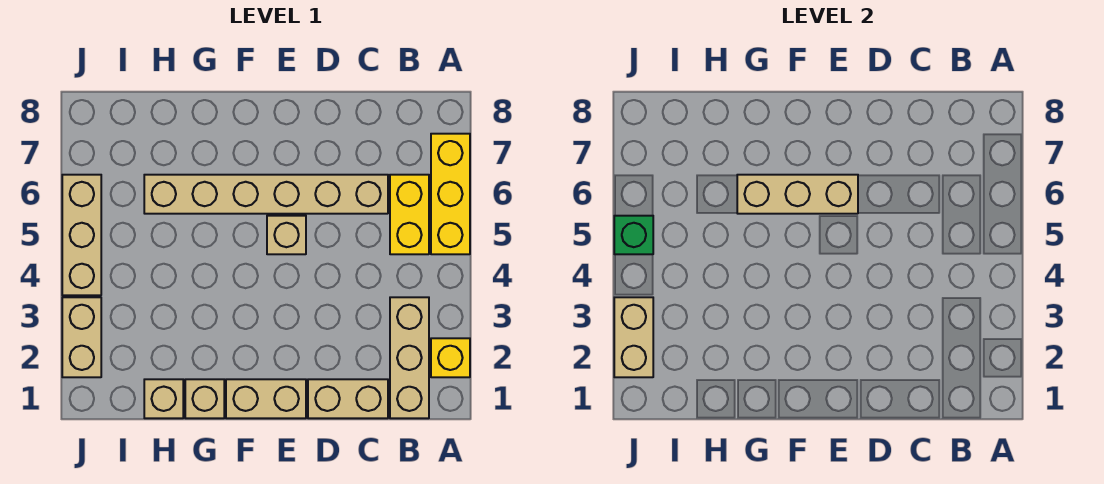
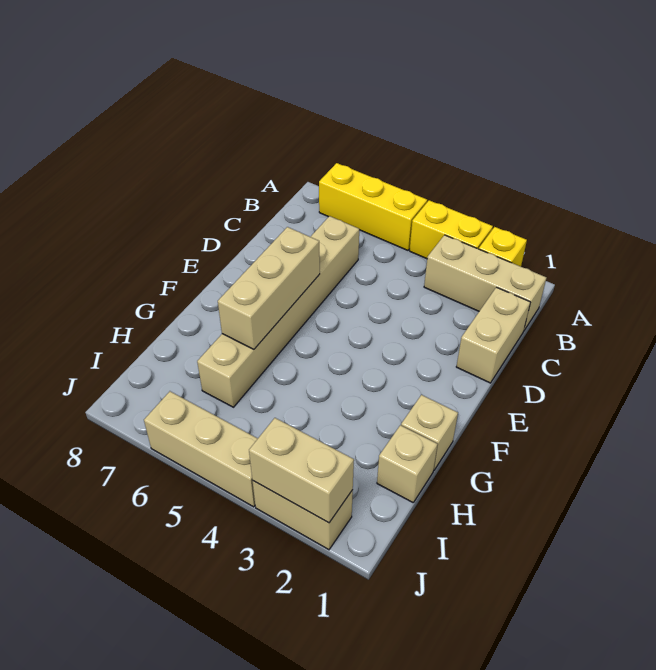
yellow 1x2 brick [390,175,429,254] -> yellow 1x2 brick moved to [410,200,493,259]
tan 1x2 brick [226,379,306,418] -> none
tan 1x1 brick [267,216,306,254] -> none
green 1x1 brick [614,216,653,254] -> none

